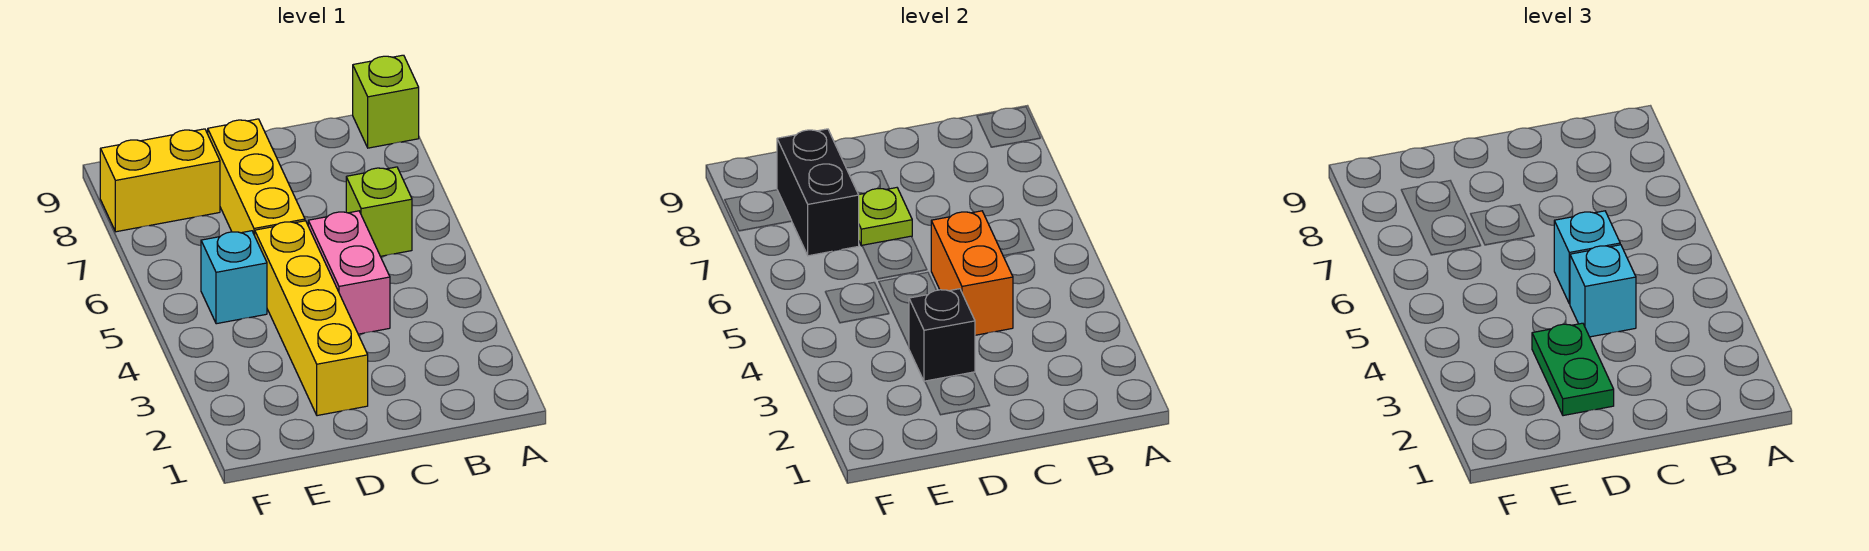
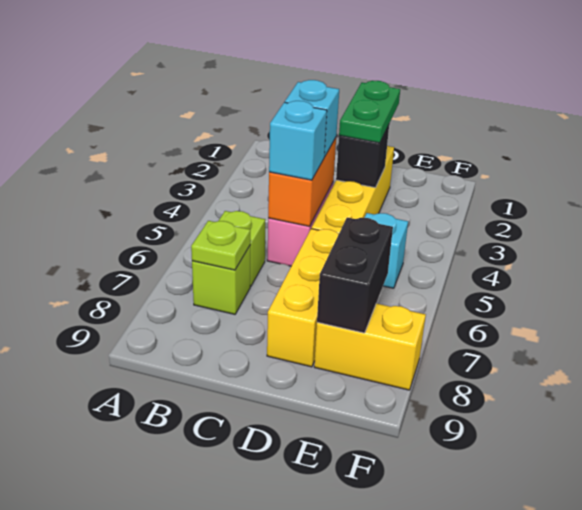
lime 1x1 brick [353,55,419,148] -> lime 1x1 brick moved to [192,246,250,314]
lime 1x1 plate [859,188,912,246] -> lime 1x1 plate moved to [191,221,250,270]

